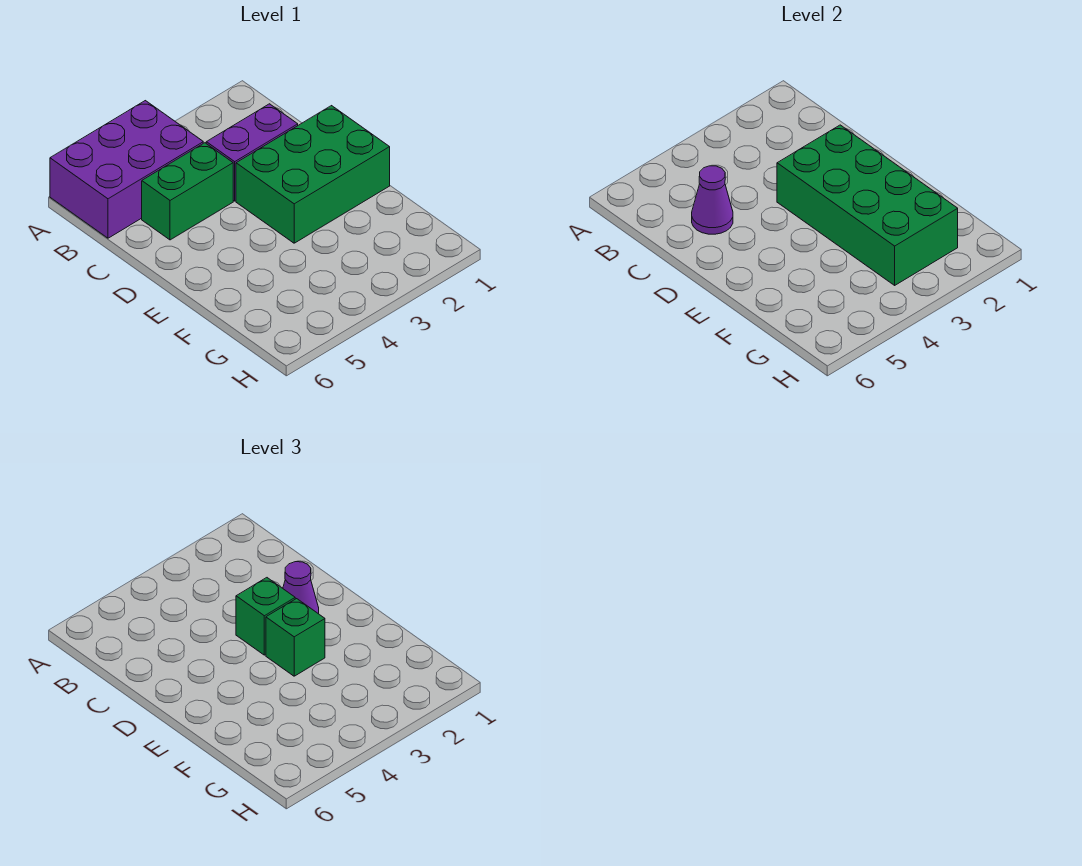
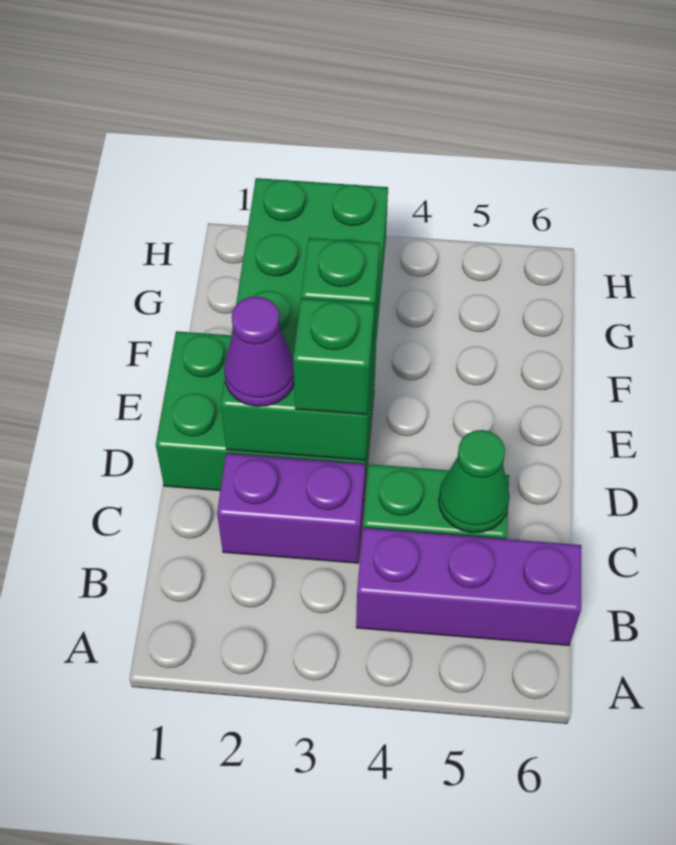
purple 2x3 brick [50,101,203,238] -> purple 1x3 brick [356,528,581,646]
purple 1x1 cone [692,166,733,234] -> green 1x1 cone [439,430,510,533]

